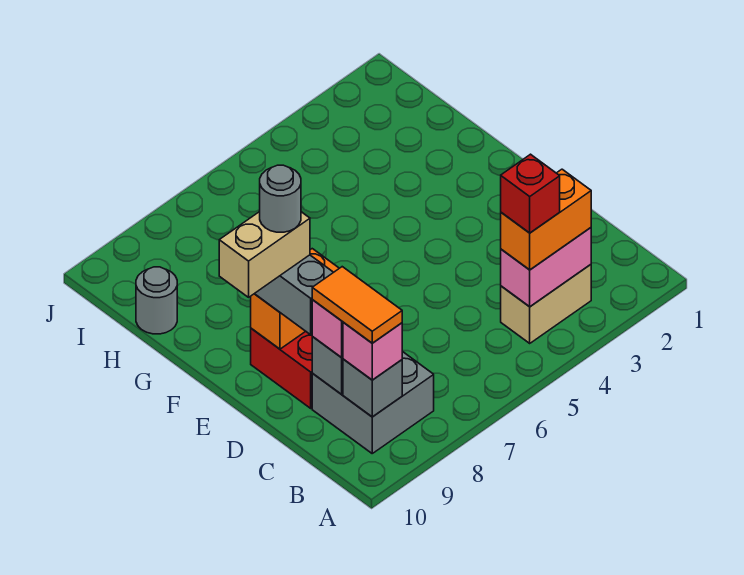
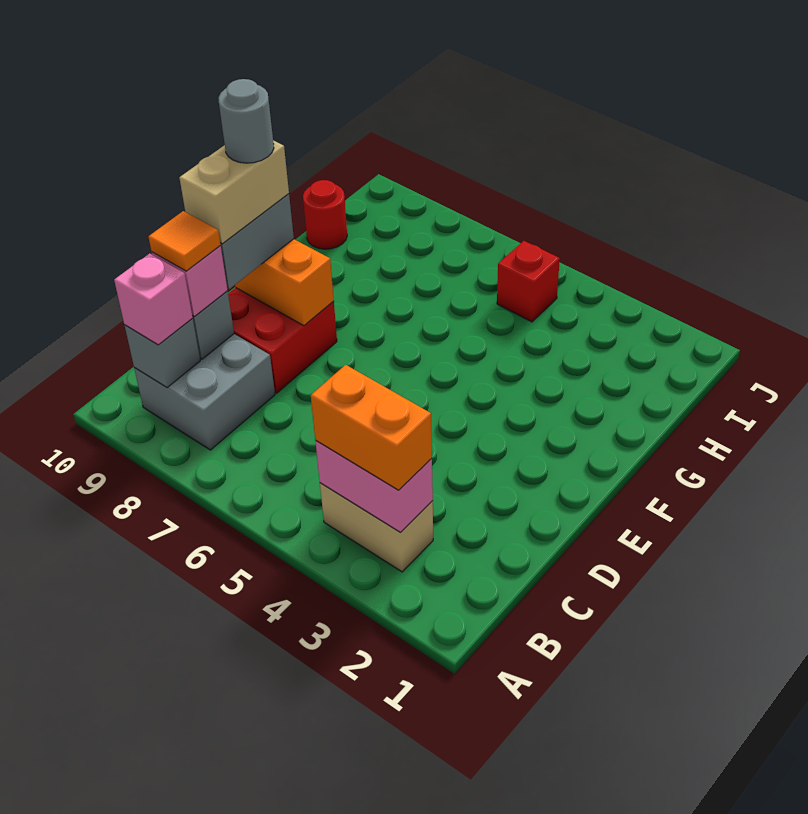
red 1x1 brick [501,154,560,233] -> red 1x1 brick moved to [497,241,560,322]
orange 1x2 tile [312,267,402,343] -> orange 1x1 tile [148,211,221,271]
tan 1x2 brick [219,212,310,297] -> tan 1x2 brick turned to [179,140,289,244]
grey 1x1 round brick [136,267,177,334] -> red 1x1 round brick [303,180,347,249]

